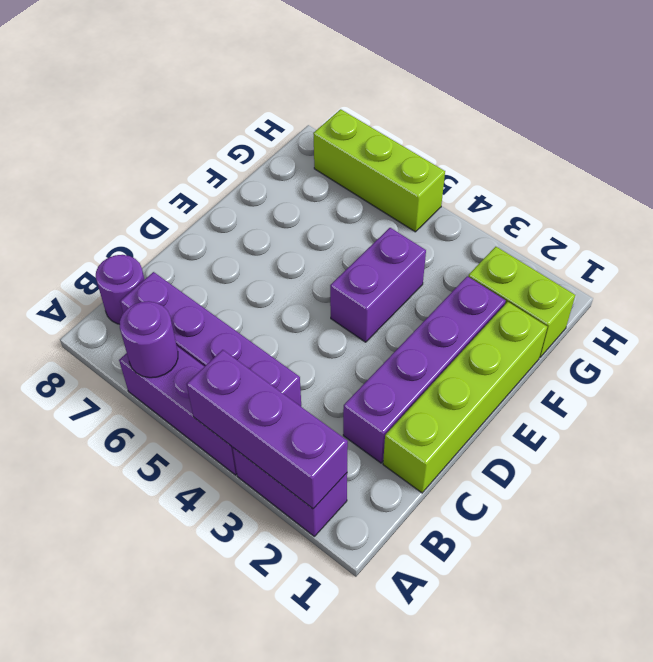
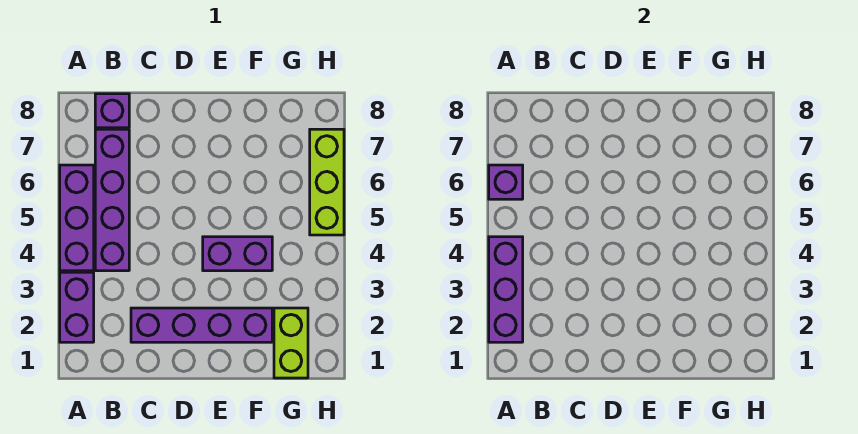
purple 1x1 round brick [120,301,178,378] -> purple 1x1 brick [489,165,523,199]
purple 1x1 round brick [96,255,145,324] -> purple 1x1 brick [95,94,129,128]
lime 1x4 brick [383,302,547,493] -> none

